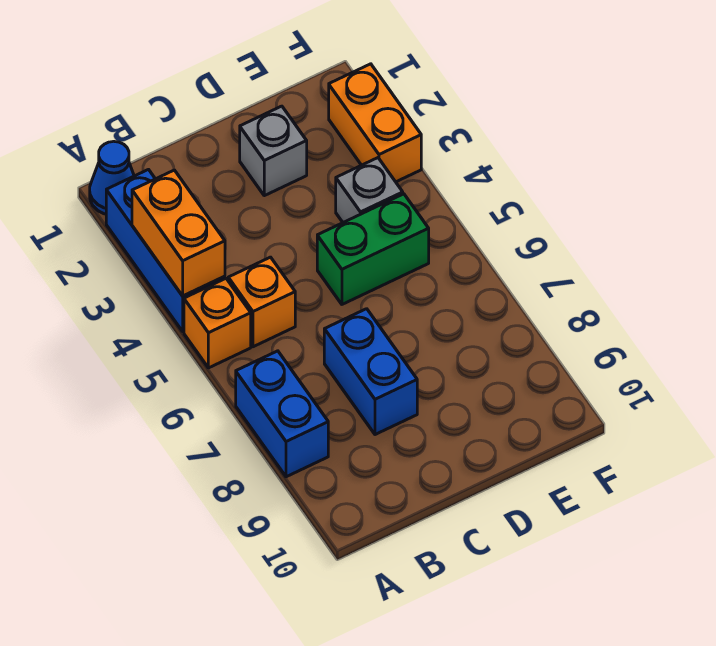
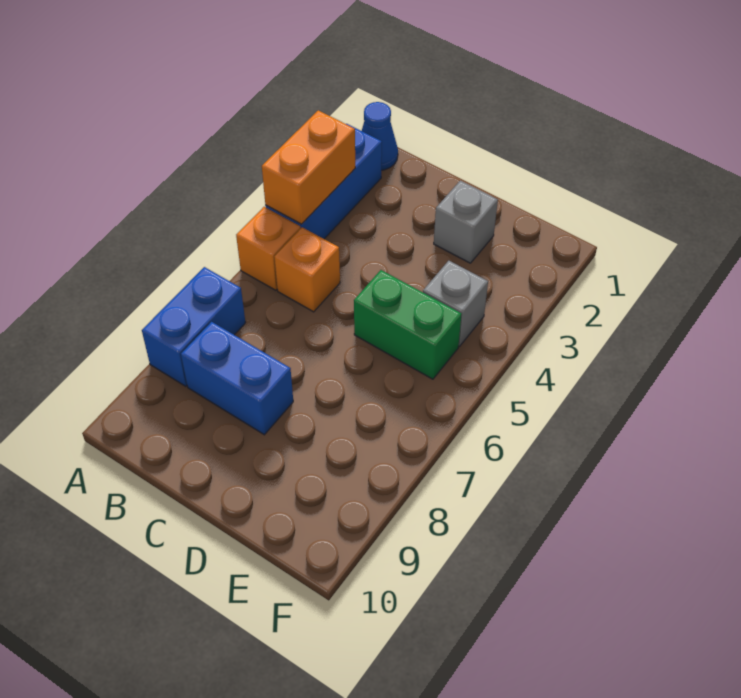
blue 1x2 brick [324,309,417,435] -> blue 1x2 brick turned to [181,322,293,435]
orange 1x2 brick [329,64,421,182] -> none

